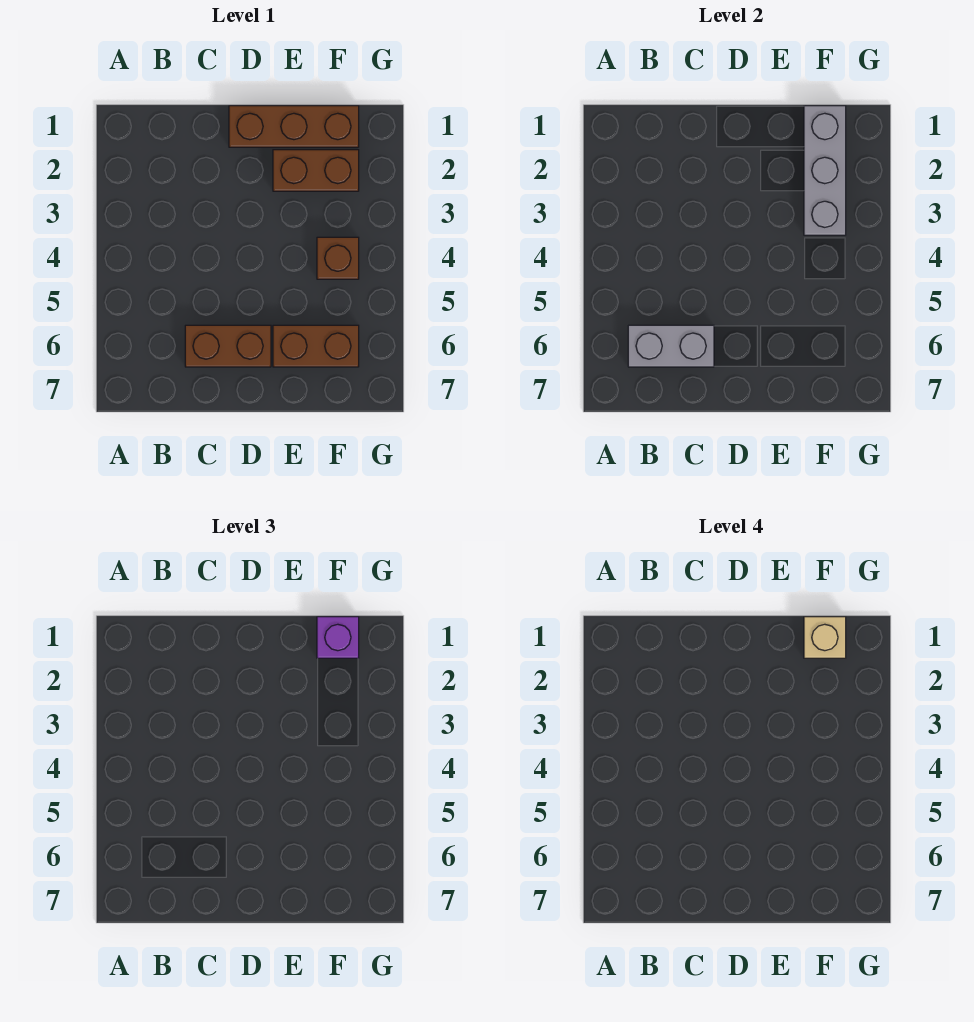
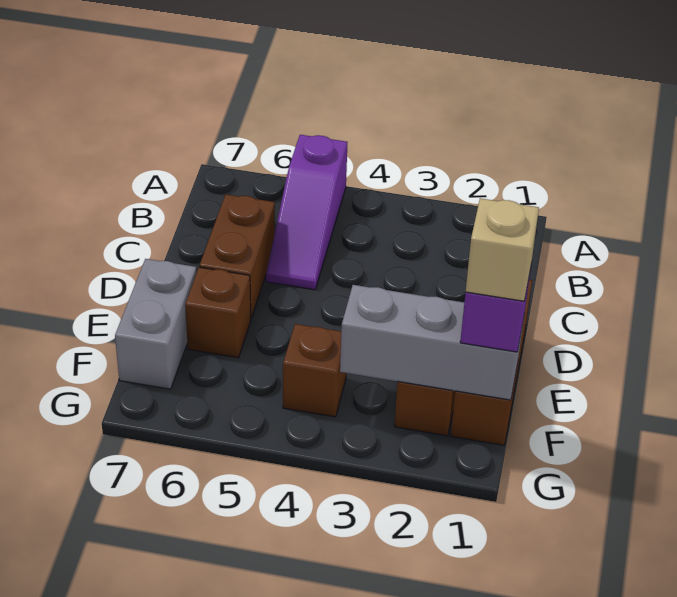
none -> purple 1x3 slope [266,135,348,290]
grey 1x2 brick [628,325,714,367] -> grey 1x2 brick moved to [115,259,196,389]
brown 1x2 brick [273,325,359,367] -> brown 1x1 brick [185,267,251,358]

